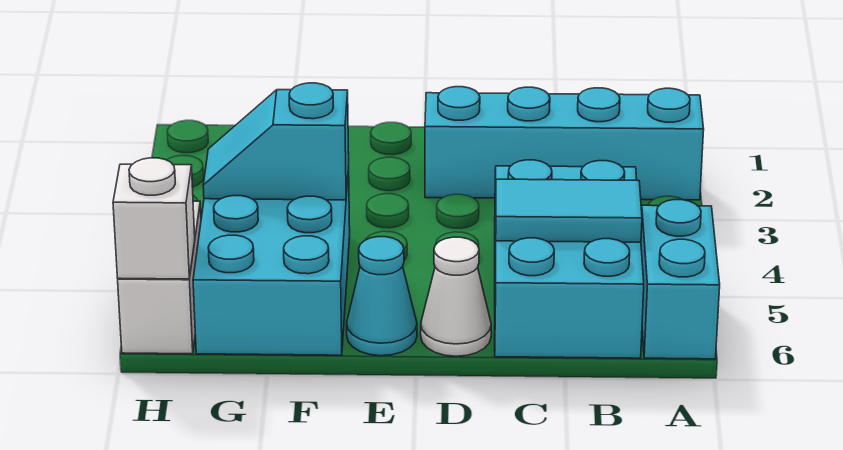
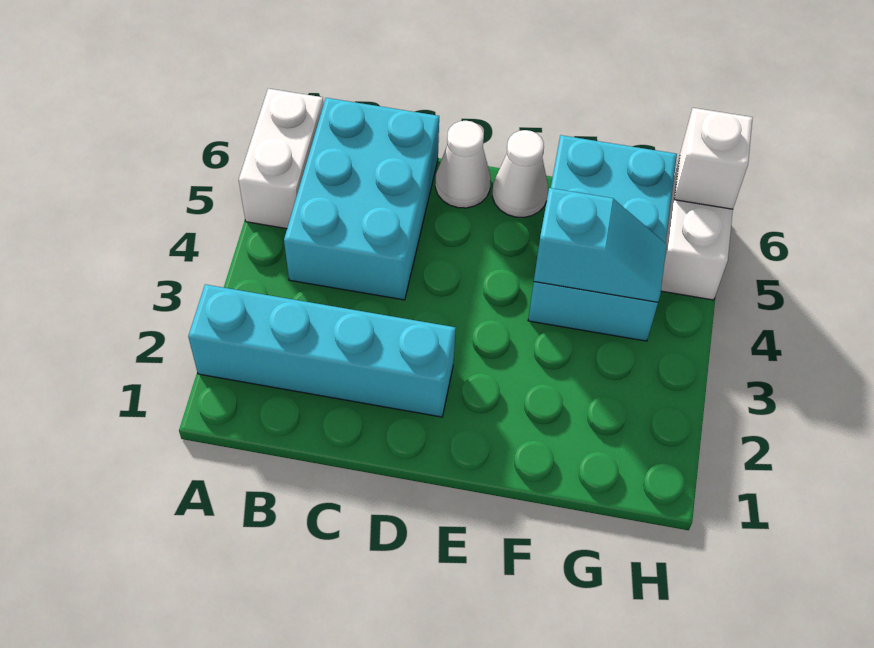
cyan 1x2 brick [641,200,720,359] -> white 1x2 brick [239,89,323,229]
cyan 1x2 tile [496,179,642,242] -> none
cyan 1x1 cone [347,237,417,356] -> white 1x1 cone [493,130,548,217]

